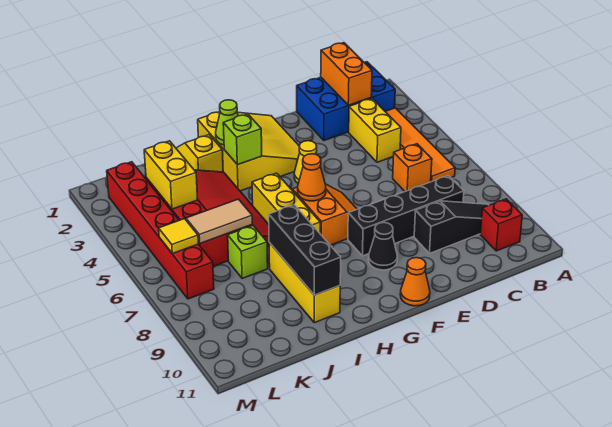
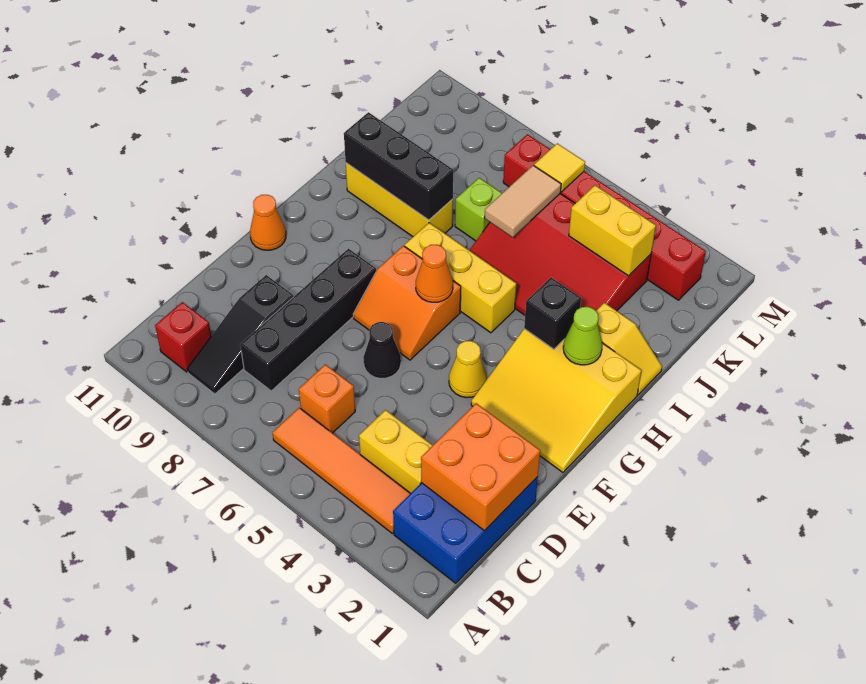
orange 1x2 brick [321,43,372,105] -> orange 2x2 brick [421,403,540,531]
black 1x1 cone [369,222,397,270] -> black 1x1 cone moved to [363,322,401,379]
lime 1x1 brick [223,114,262,165] -> black 1x1 brick [524,278,581,349]

